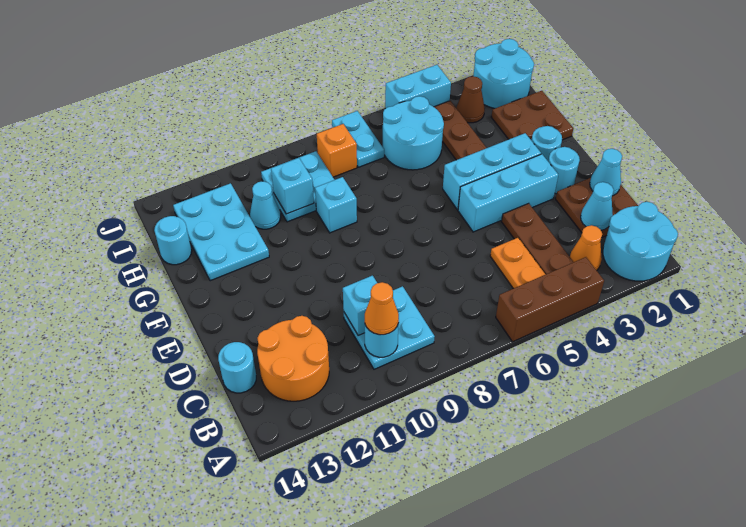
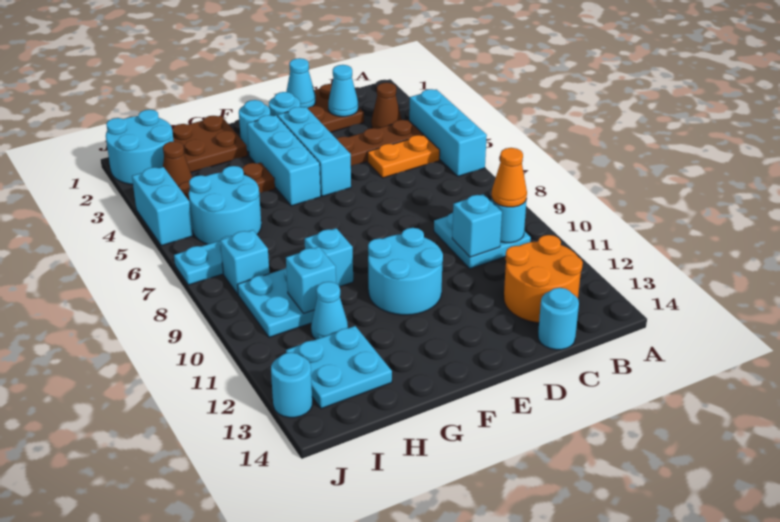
cyan 2x2 round brick [603,202,678,281] -> cyan 2x2 round brick moved to [368,228,443,315]
brown 1x3 brick [496,257,604,342] -> cyan 1x3 brick [409,89,487,176]
orange 1x1 cone [570,225,602,270] -> brown 1x1 cone [371,83,402,129]
cyan 2x3 plate [173,183,269,281] -> cyan 2x2 plate [286,326,392,409]
cyan 1x1 round brick [154,216,192,265] -> cyan 1x1 round brick moved to [271,352,312,418]
orange 1x1 brick [317,124,357,177] -> cyan 1x1 brick [220,230,269,294]

